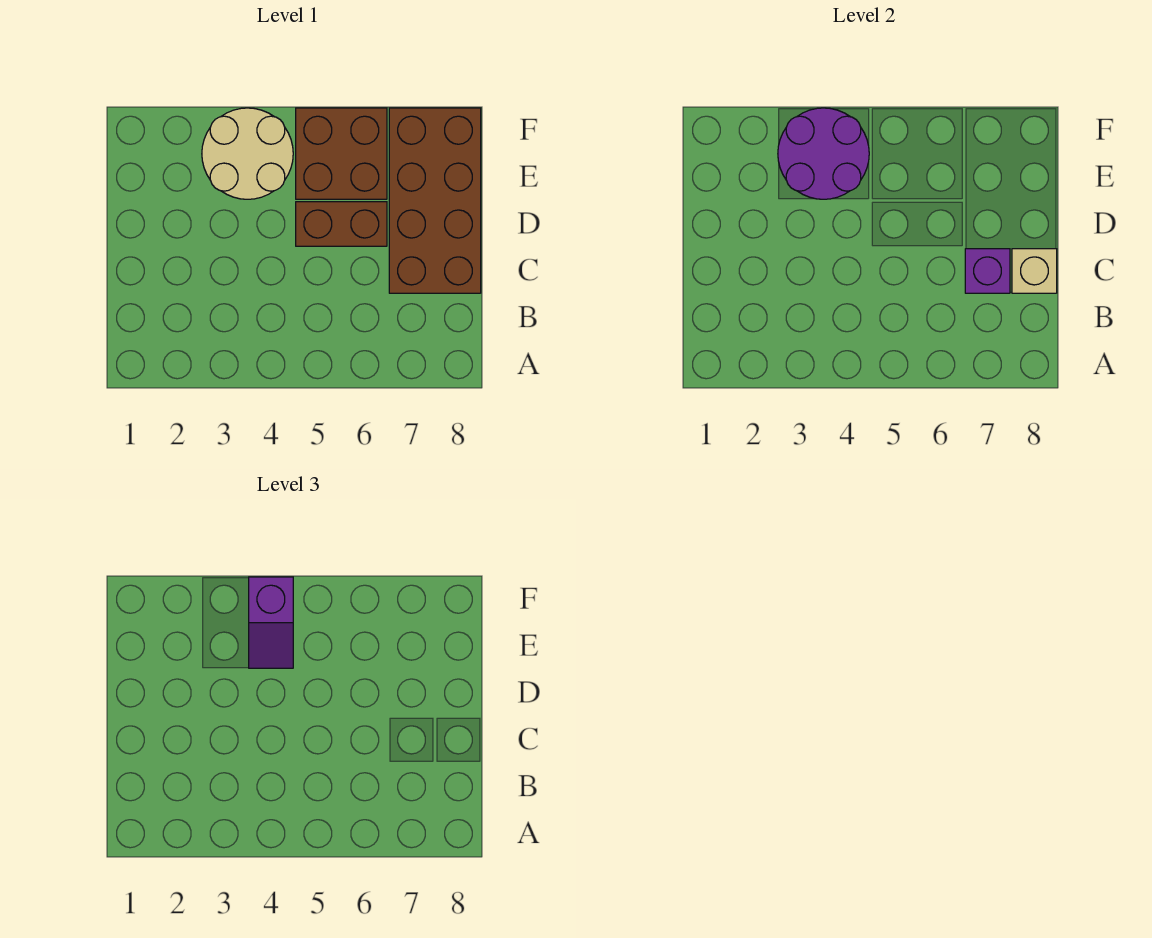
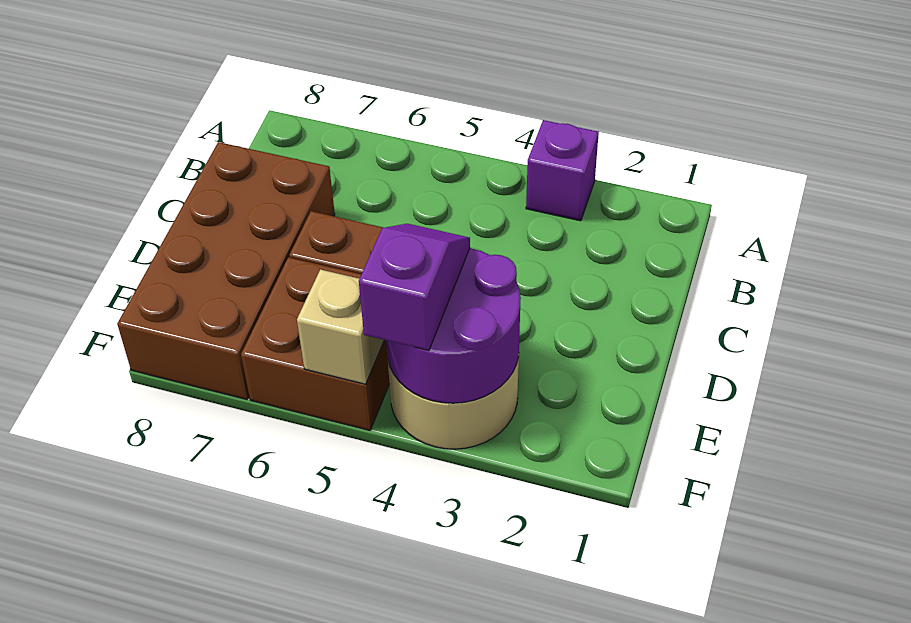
purple 1x1 brick [965,249,1010,293] -> purple 1x1 brick moved to [526,120,599,221]
tan 1x1 brick [1012,249,1057,293] -> tan 1x1 brick moved to [297,269,384,384]

